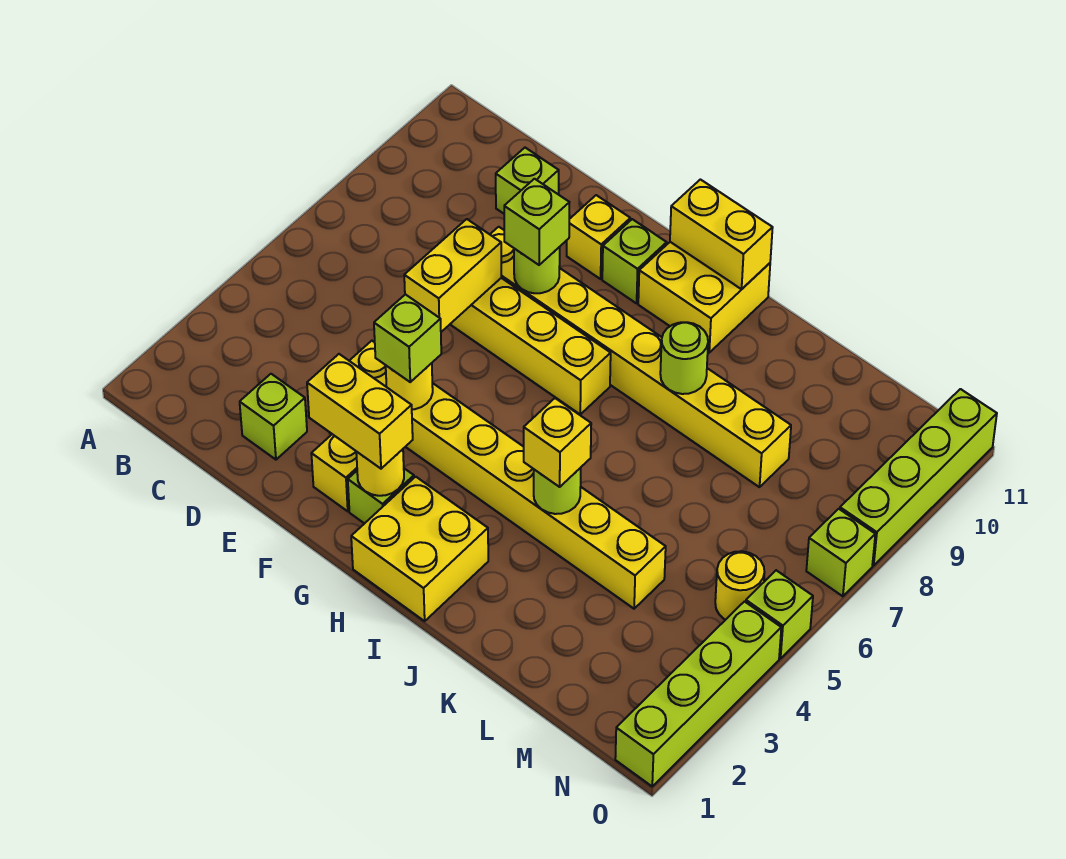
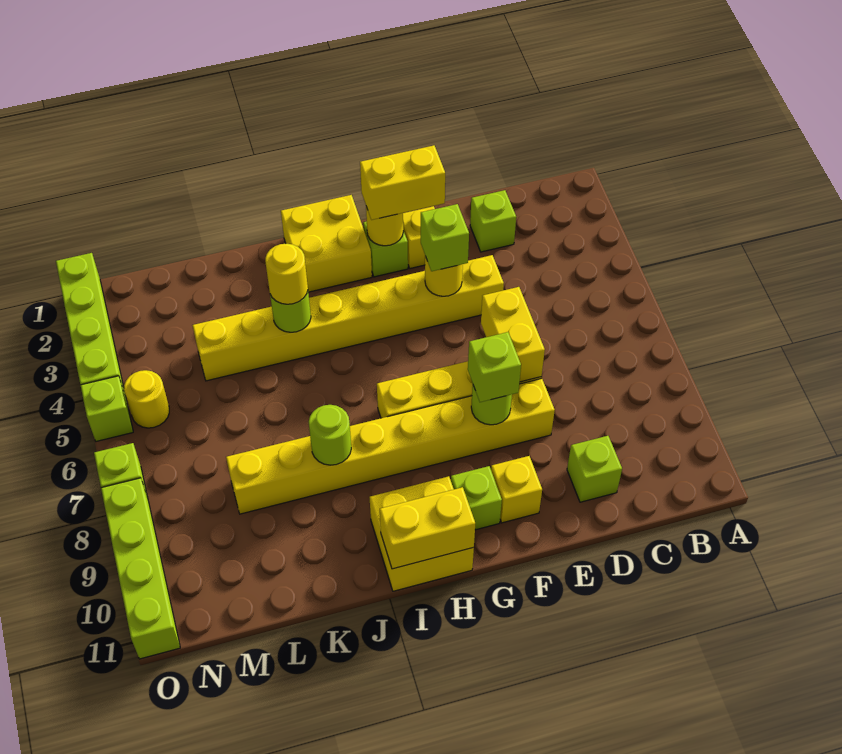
yellow 1x1 brick [524,398,591,487] -> yellow 1x1 round brick [265,244,308,304]

